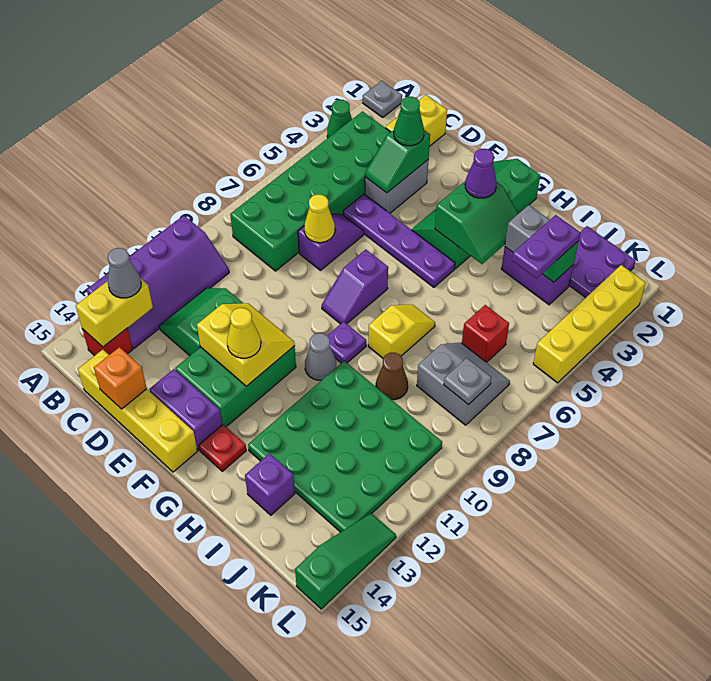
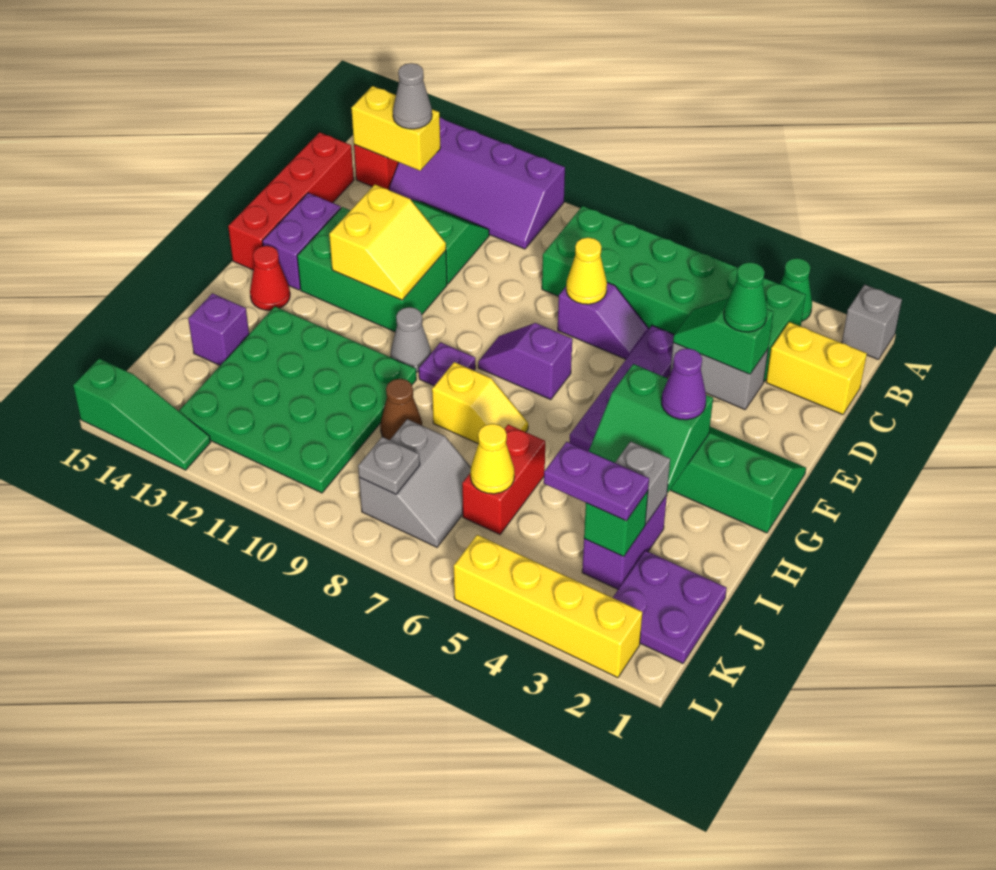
grey 1x1 plate [363,81,402,117] -> grey 1x1 brick [842,285,902,360]
yellow 1x4 brick [78,350,197,472] -> red 1x4 brick [228,132,354,270]
orange 1x1 brick [94,347,147,409] -> none
yellow 1x1 cone [227,308,261,358] -> yellow 1x1 cone moved to [470,424,514,494]
red 1x1 plate [199,425,246,471] -> red 1x1 cone [250,246,290,310]
red 1x1 brick [462,305,509,362] -> red 1x2 brick [462,424,545,534]

